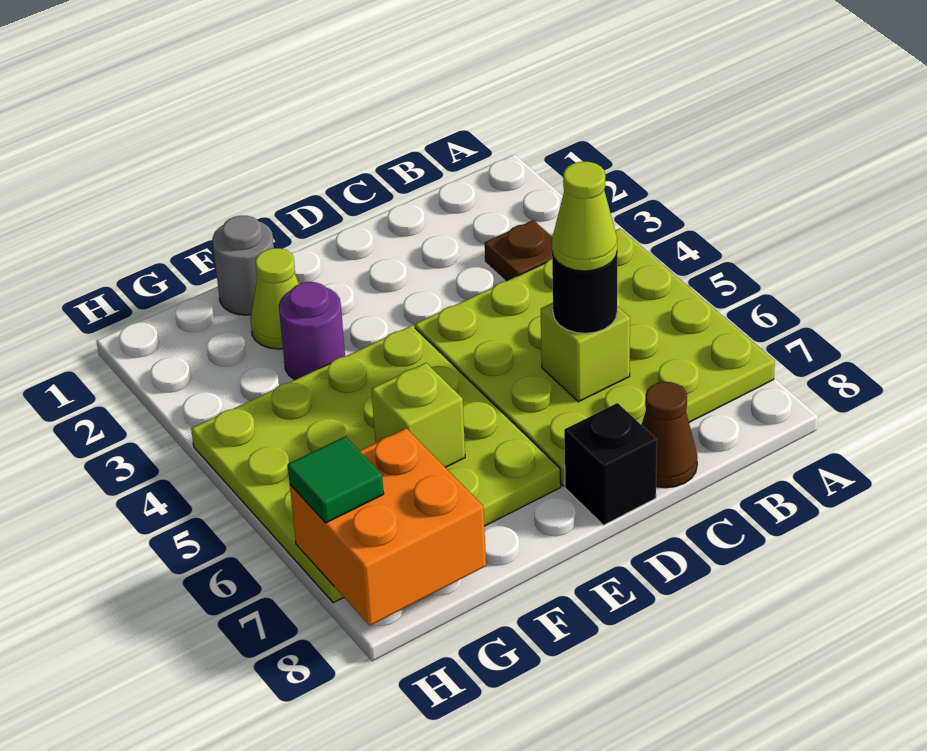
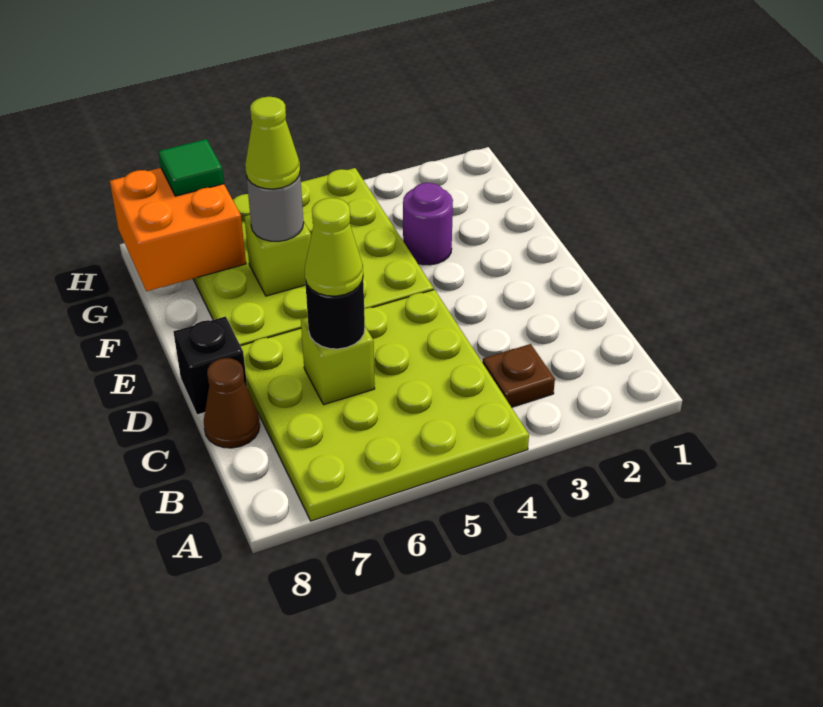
grey 1x1 round brick [212,216,274,315] -> grey 1x1 round brick moved to [246,174,304,241]
lime 1x1 cone [250,248,299,349] -> lime 1x1 cone moved to [245,97,300,189]

